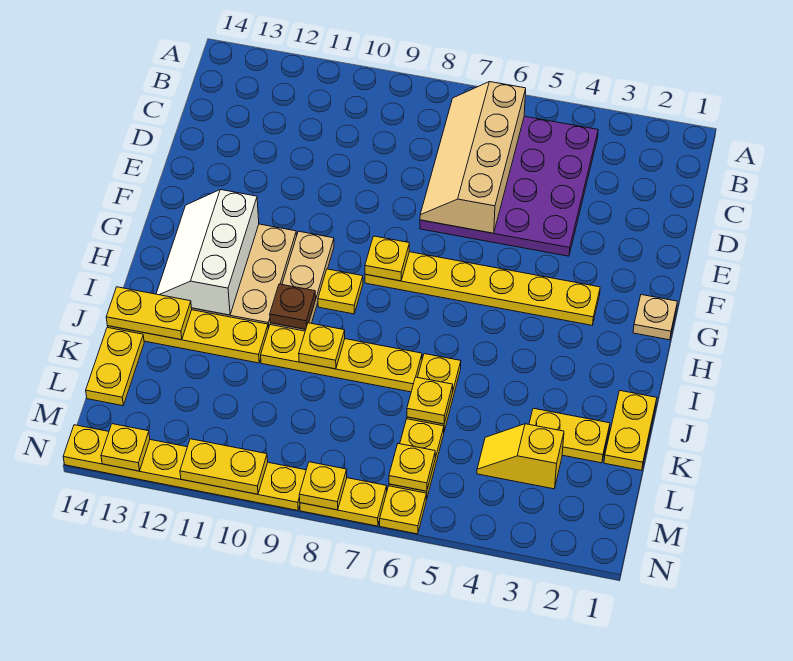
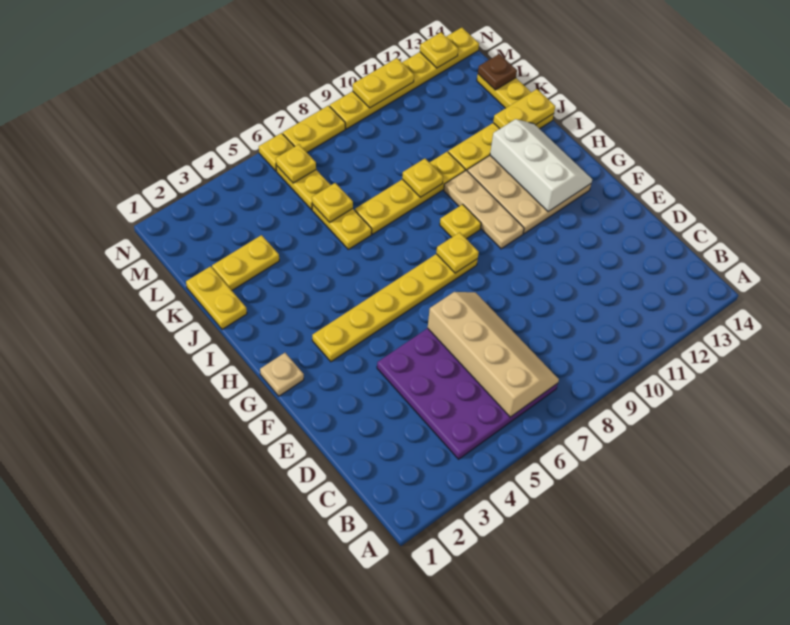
brown 1x1 plate [270,284,316,330] -> brown 1x1 plate moved to [478,54,517,90]
yellow 1x2 slope [477,424,564,489] -> none
yellow 1x1 plate [299,462,347,510] -> none

